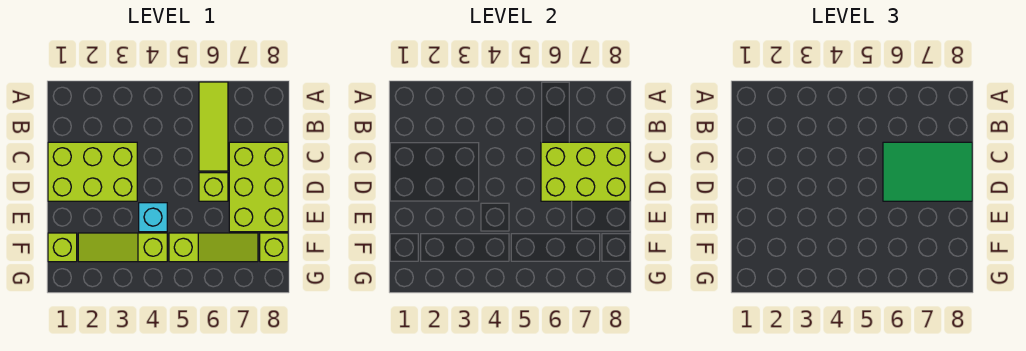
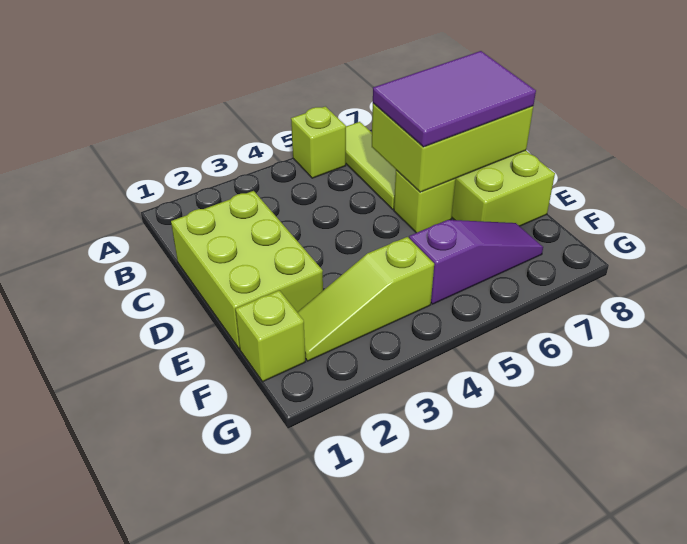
lime 2x3 brick [48,142,137,201] -> lime 2x3 brick turned to [171,191,323,349]
green 2x3 tile [883,142,972,201] -> purple 2x3 tile [373,51,536,147]
cyan 1x1 brick [139,203,167,232] -> none
lime 1x3 slope [169,233,258,262] -> purple 1x3 slope [409,220,543,304]
lime 1x1 brick [260,233,288,262] -> lime 1x1 brick moved to [291,106,346,178]

